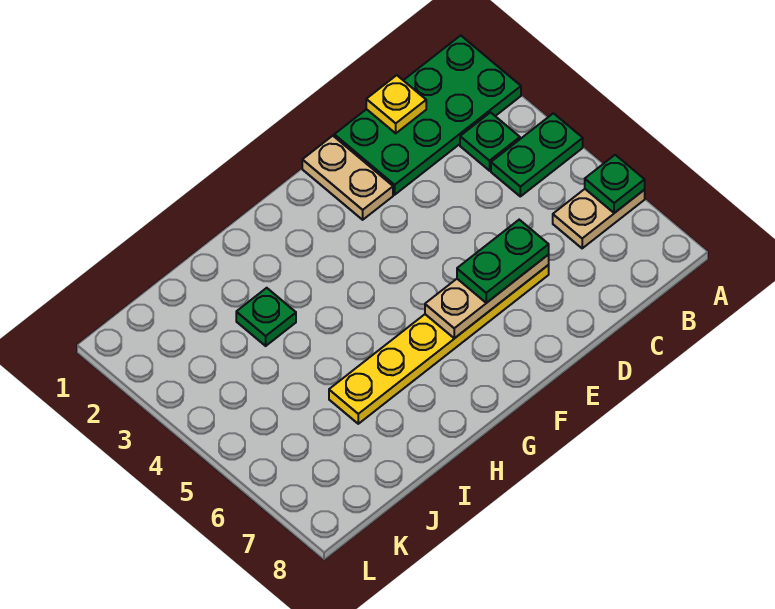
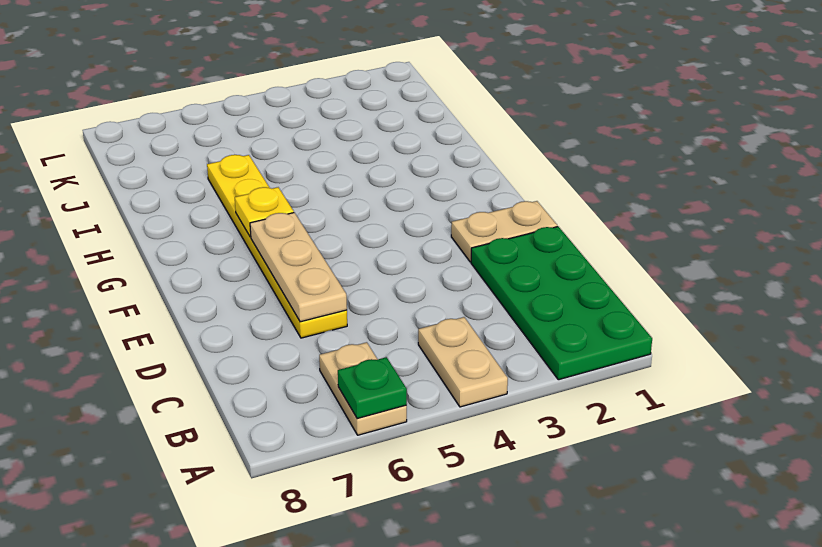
green 1x2 plate [491,113,583,196] -> tan 1x2 plate [418,317,508,407]
green 1x1 plate [460,112,520,171] -> none
yellow 1x1 plate [366,75,426,133] -> yellow 1x1 plate moved to [235,187,294,237]
green 1x2 plate [457,220,549,303] -> none
green 1x1 plate [236,288,296,346] -> none

